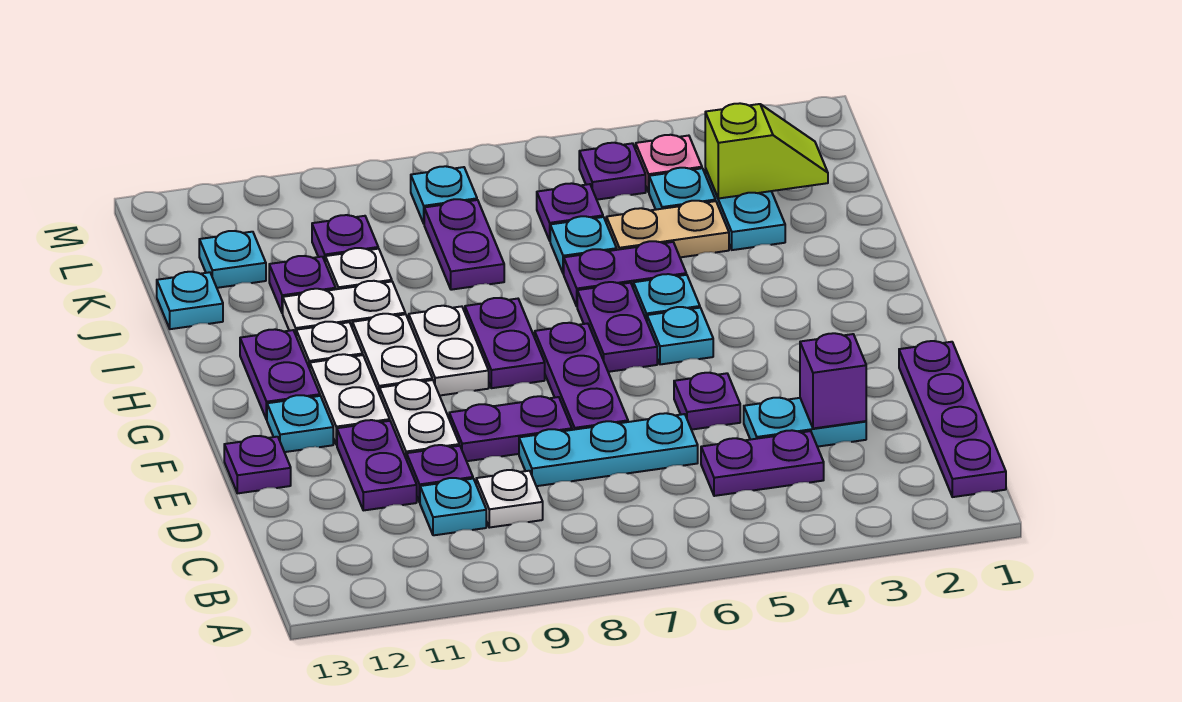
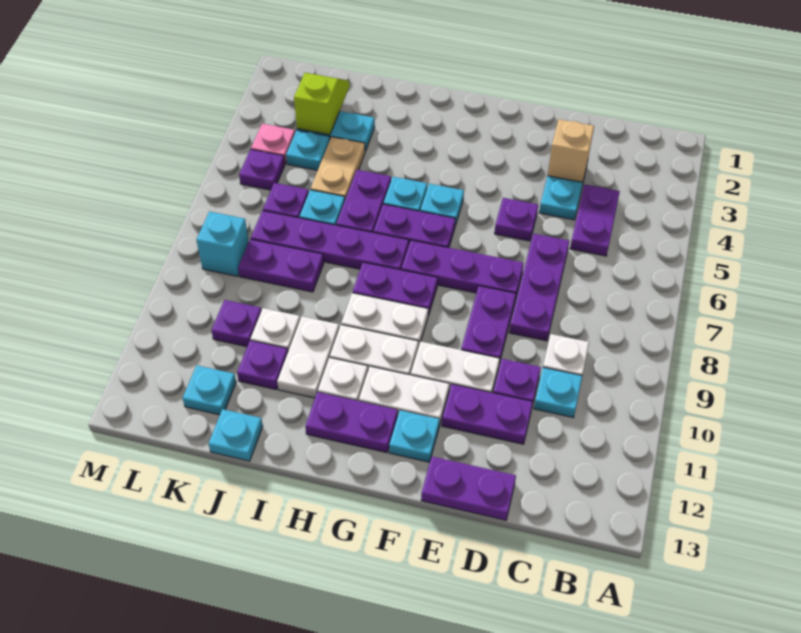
purple 1x4 plate [899,341,1006,497] -> purple 1x4 plate moved to [251,211,409,270]
purple 1x1 brick [800,333,866,428] -> tan 1x1 brick [548,119,594,182]
cyan 1x3 plate [519,413,698,486] -> purple 1x3 plate [509,233,569,341]
purple 1x1 plate [224,436,291,493] -> purple 1x2 plate [421,456,516,520]
cyan 1x1 plate [411,166,477,223] -> cyan 1x1 brick [196,212,249,276]

